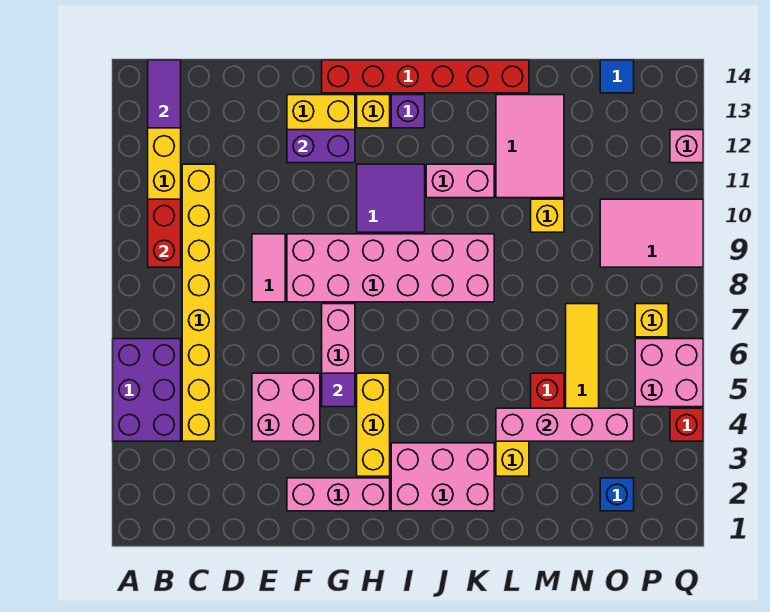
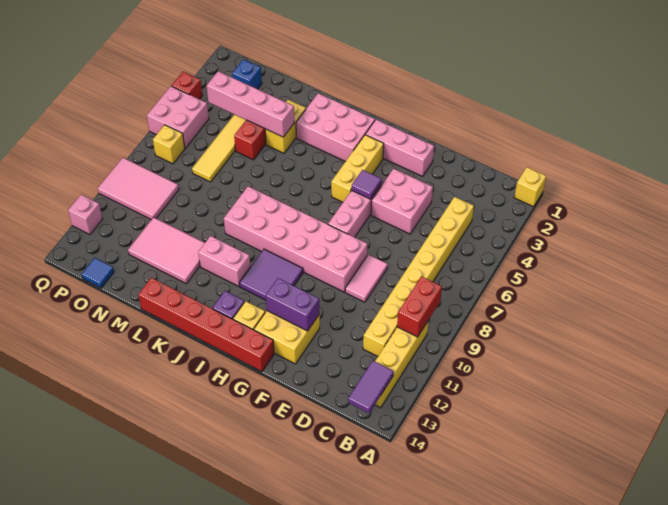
purple 2x3 brick [113,339,181,441] -> none
pink 2x3 tile [496,95,564,198] -> pink 2x3 tile turned to [128,217,205,284]
yellow 1x1 brick [531,199,564,232] -> yellow 1x1 brick moved to [514,167,546,207]

